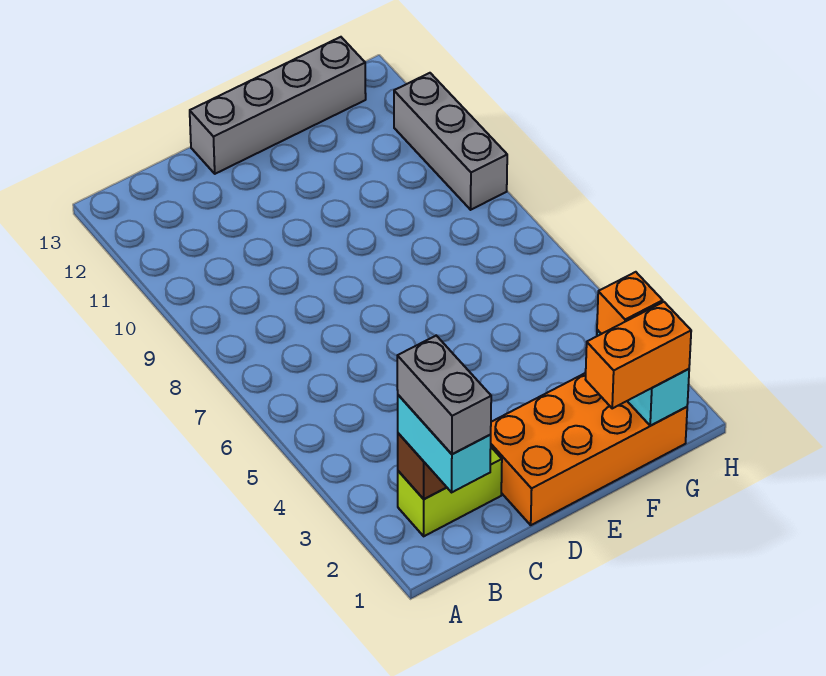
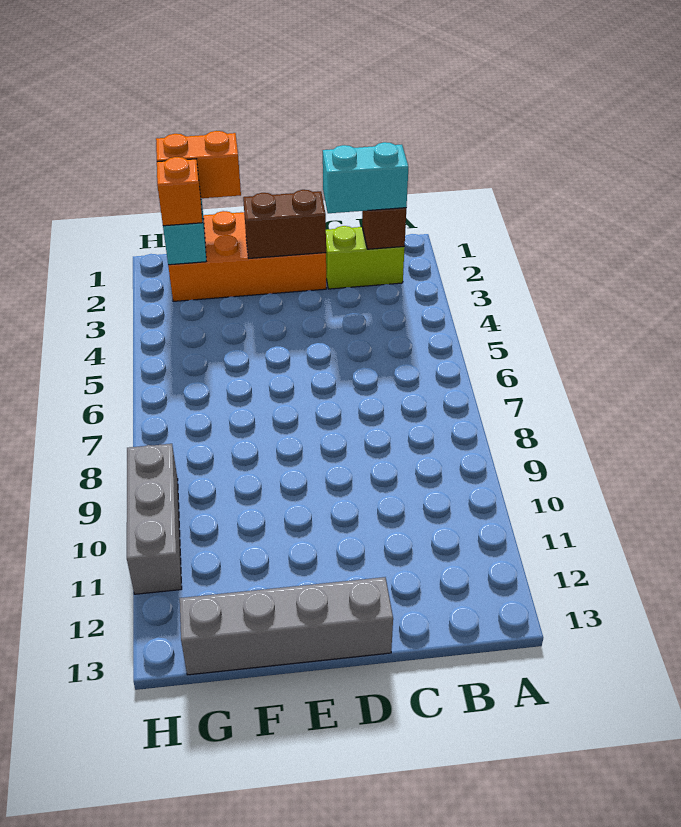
cyan 1x2 brick [398,395,491,492] -> cyan 1x2 brick turned to [323,142,408,213]
grey 1x2 brick [397,336,491,454] -> none
none -> brown 1x2 brick [243,190,326,258]

